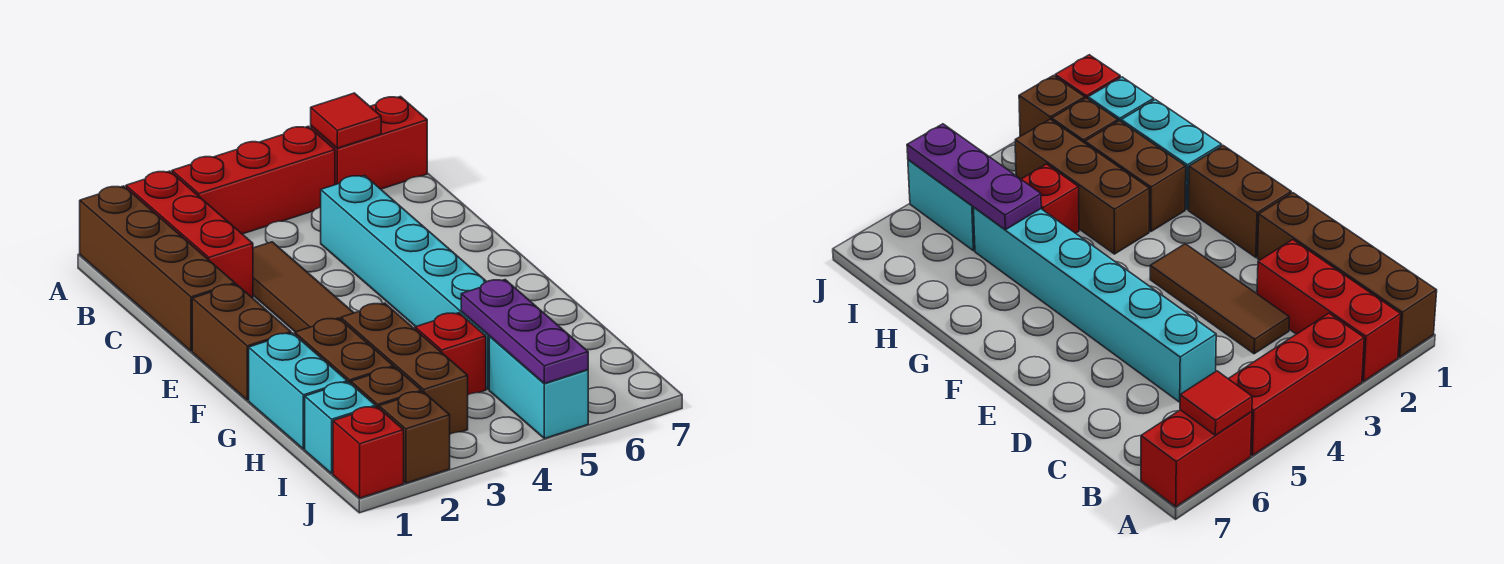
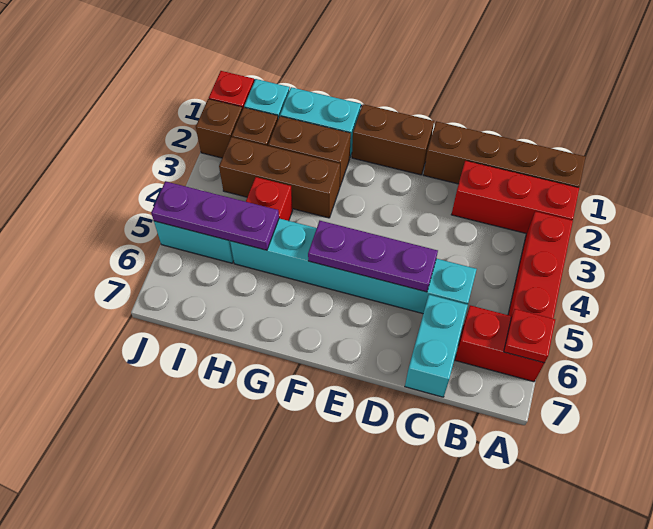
red 1x2 brick [311,97,427,189] -> red 1x2 brick turned to [455,305,544,382]
red 1x1 tile [311,93,381,148] -> red 1x1 plate [504,309,555,363]
brown 1x3 tile [253,242,354,332] -> none
none -> cyan 1x2 brick [405,295,468,397]
none -> purple 1x3 plate [308,221,438,292]

